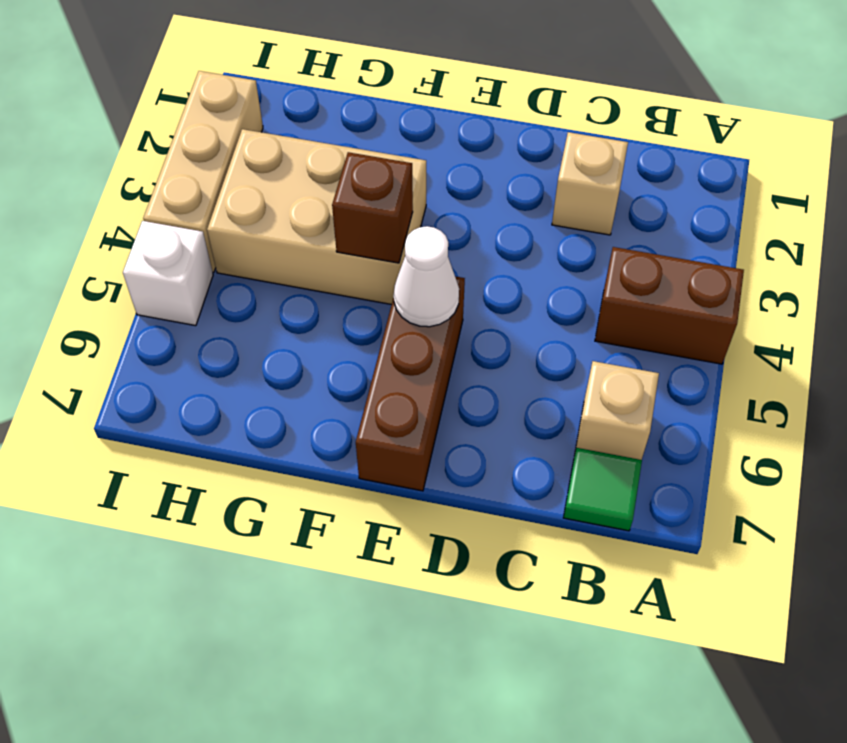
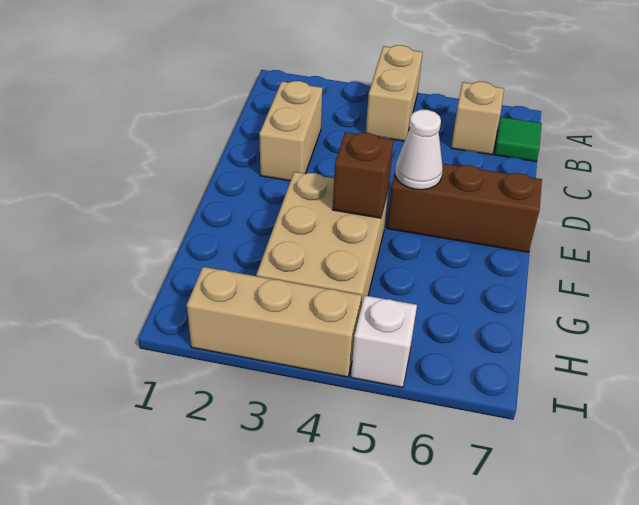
brown 1x2 brick [595,247,744,364] -> tan 1x2 brick [366,45,423,141]
tan 1x1 brick [552,132,628,235] -> tan 1x2 brick [259,81,323,181]

